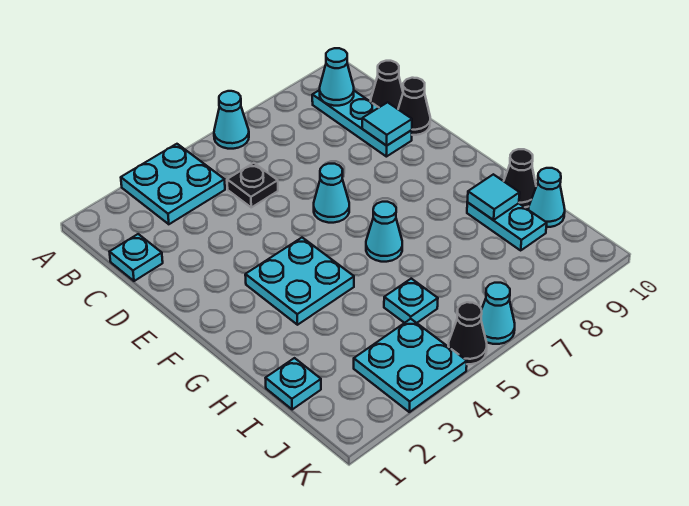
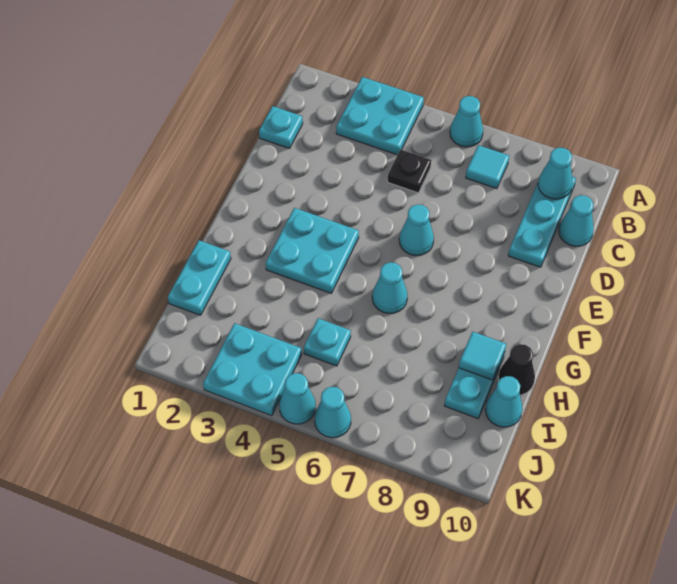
black 1x1 cone [371,61,403,109] -> cyan 1x1 cone [559,195,594,246]
cyan 1x1 tile [362,102,412,146] -> cyan 1x1 tile moved to [466,145,509,189]
black 1x1 cone [398,78,430,135] -> none
cyan 1x1 plate [266,358,321,409] -> cyan 1x2 plate [168,240,231,315]
black 1x1 cone [448,302,487,364] -> cyan 1x1 cone [279,373,316,424]

